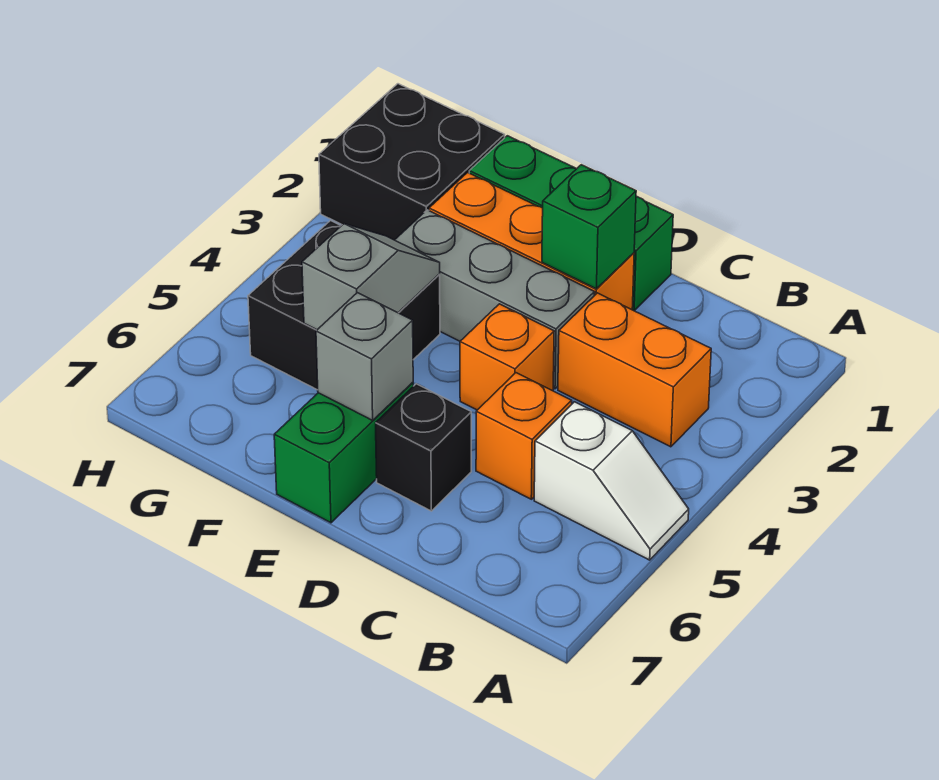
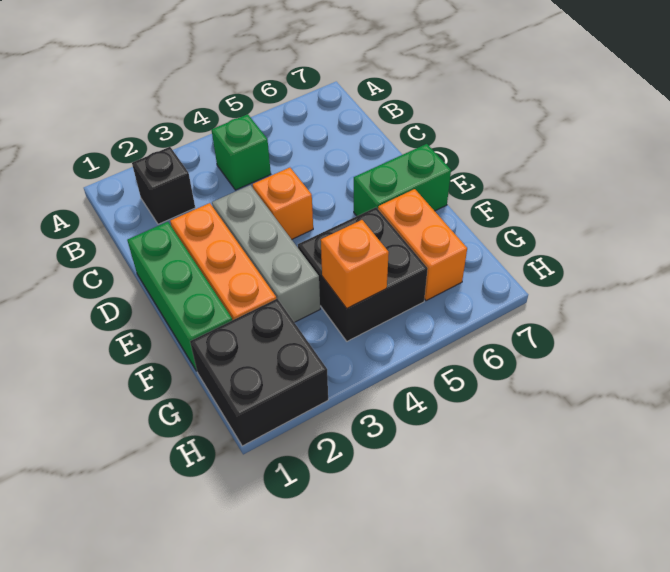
white 1x2 slope [534,402,689,560] -> none
orange 1x2 brick [558,293,711,447] -> orange 1x2 brick moved to [378,189,467,301]
orange 1x1 brick [476,373,572,499] -> orange 1x1 brick moved to [321,220,389,308]
green 1x1 brick [542,165,636,289] -> green 1x1 brick moved to [211,114,271,190]
black 1x1 brick [376,384,471,511] -> black 1x1 brick moved to [132,147,195,224]
grey 1x1 brick [316,293,413,420] -> none
grey 1x2 slope [302,224,440,330] -> none

